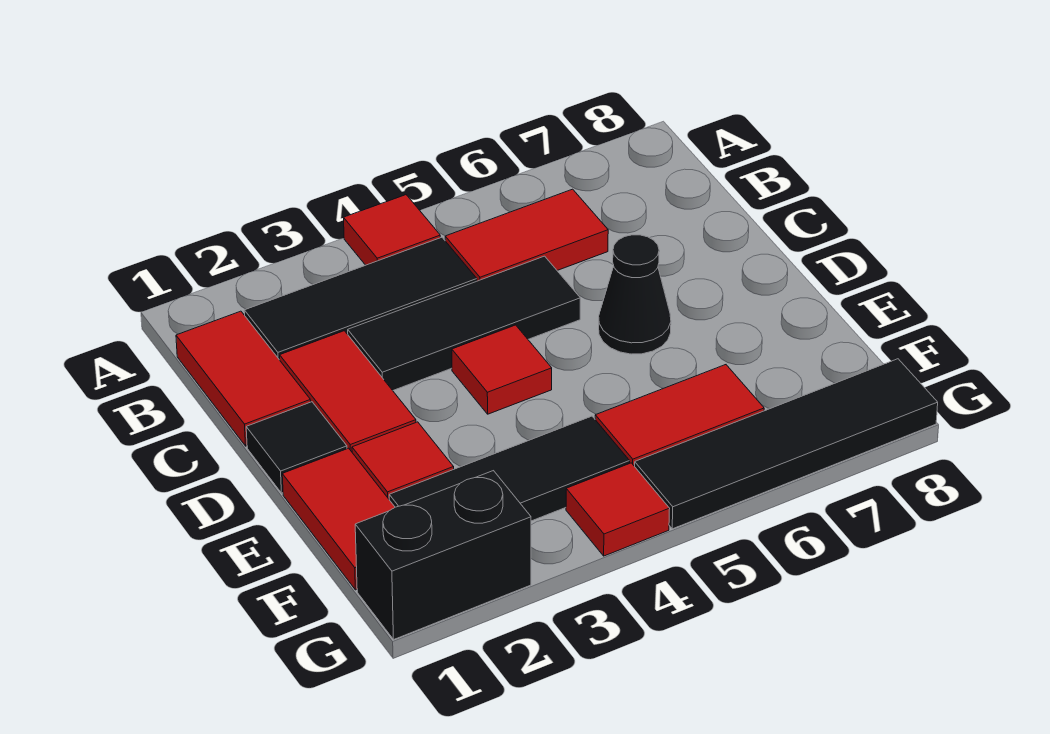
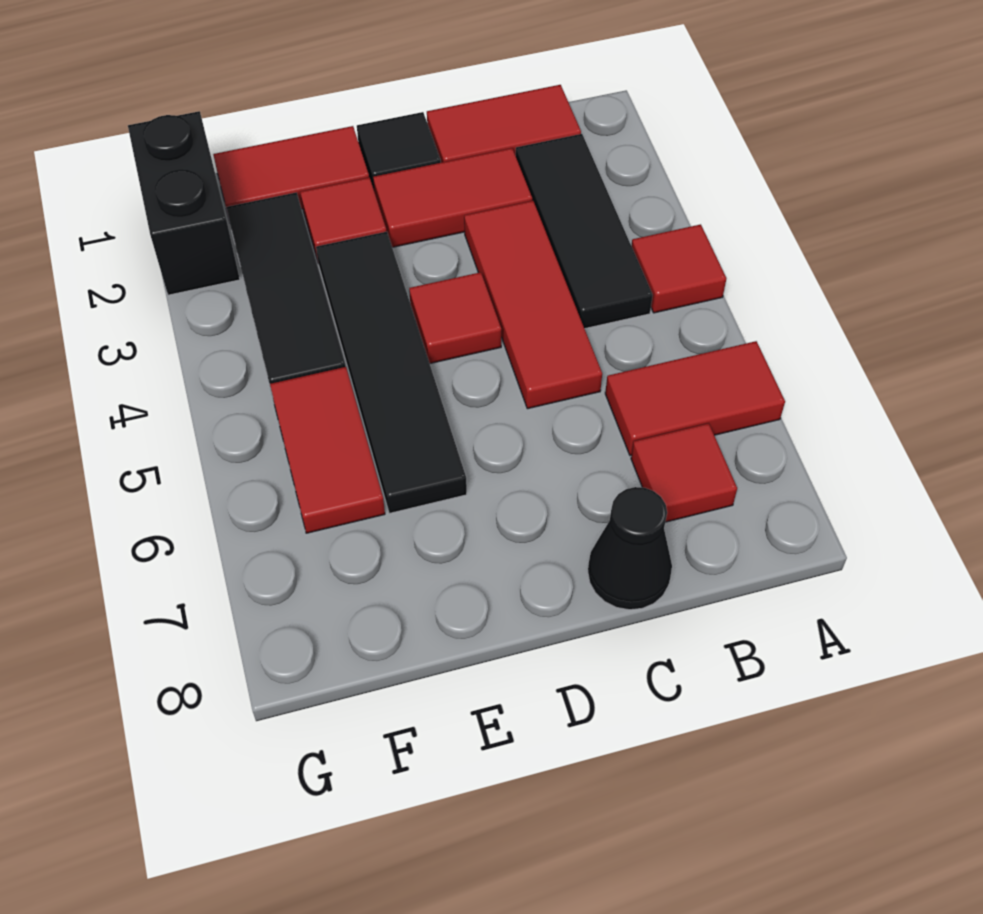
red 1x2 tile [445,189,608,281] -> red 1x2 tile turned to [605,341,785,455]
black 1x3 tile [348,256,580,390] -> red 1x3 tile [464,201,602,409]
black 1x1 cone [599,235,671,354] -> black 1x1 cone moved to [588,487,672,610]
red 1x1 tile [566,463,670,556] -> red 1x1 tile moved to [631,423,737,522]
black 1x4 tile [635,359,938,529] -> black 1x4 tile moved to [316,232,467,513]

